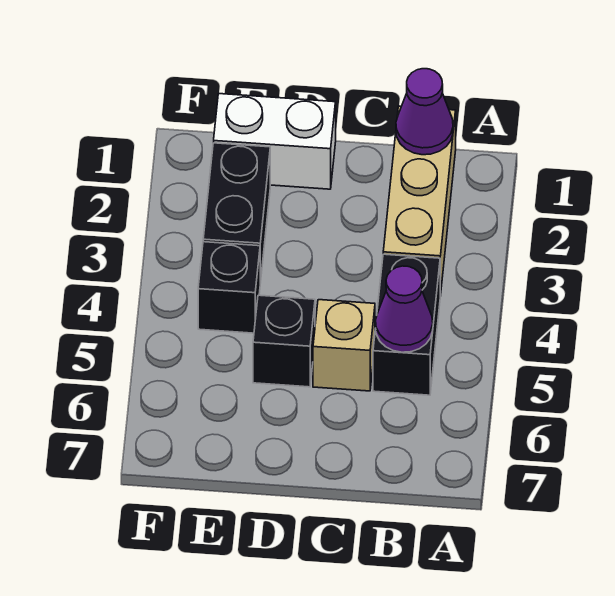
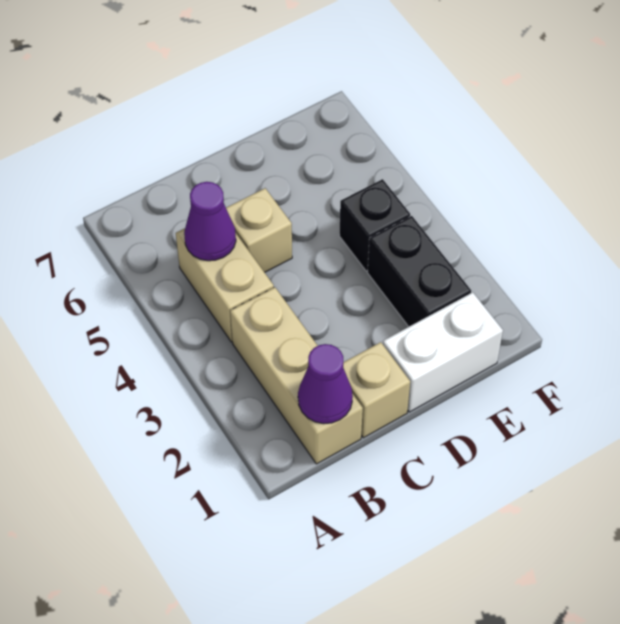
black 1x2 brick [373,254,440,395] -> tan 1x2 brick [176,228,274,342]
none -> tan 1x1 brick [343,342,410,438]
black 1x1 brick [253,295,315,387] -> none

